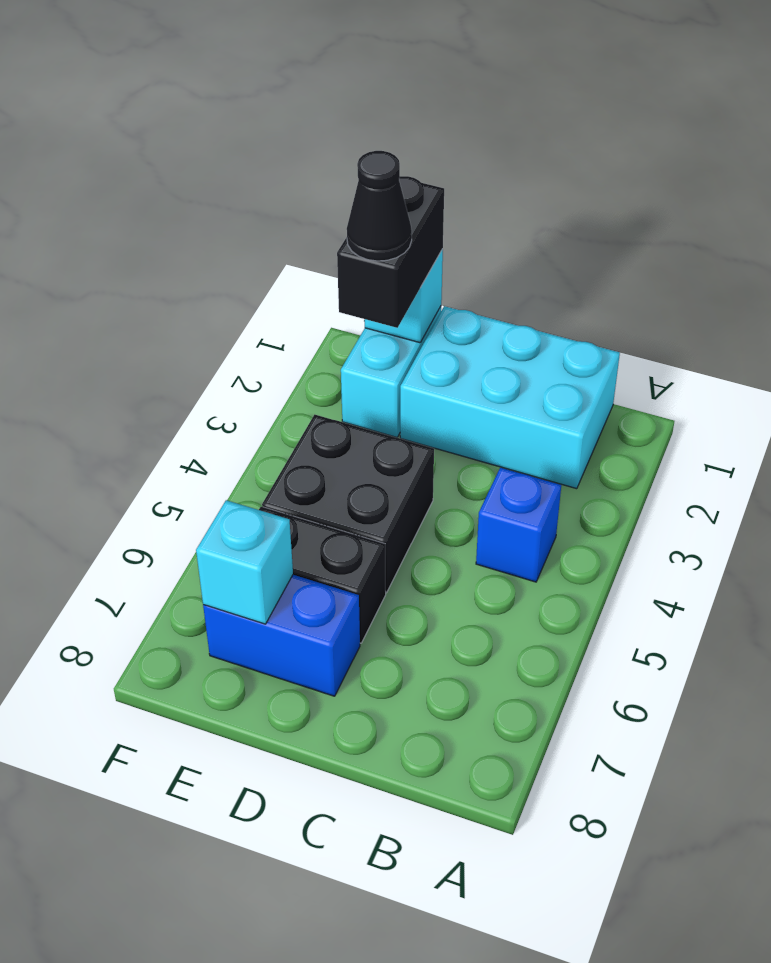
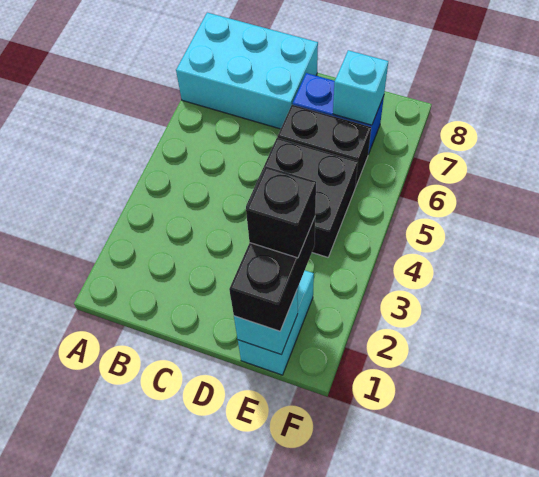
cyan 2x3 brick [400,306,620,489] -> cyan 2x3 brick moved to [176,13,318,129]
blue 1x1 brick [476,467,561,582] -> none
black 1x1 cone [347,151,412,261] -> black 1x1 brick [246,167,316,258]

